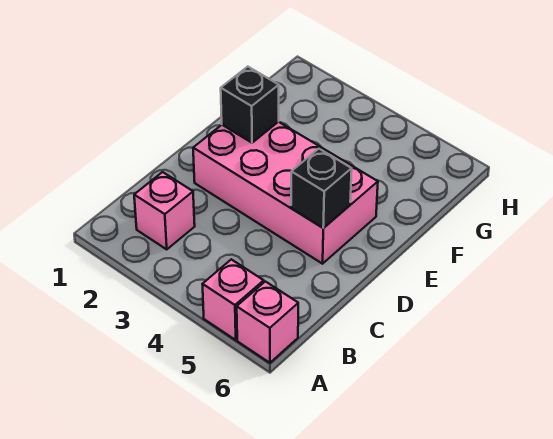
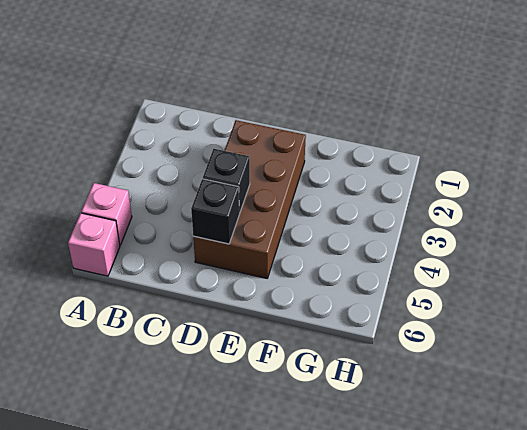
pink 1x1 brick [134,172,195,249] -> none
pink 2x4 brick [193,122,378,264] -> brown 2x4 brick [193,120,306,278]
black 1x1 brick [221,67,279,143] -> black 1x1 brick moved to [203,149,250,213]

